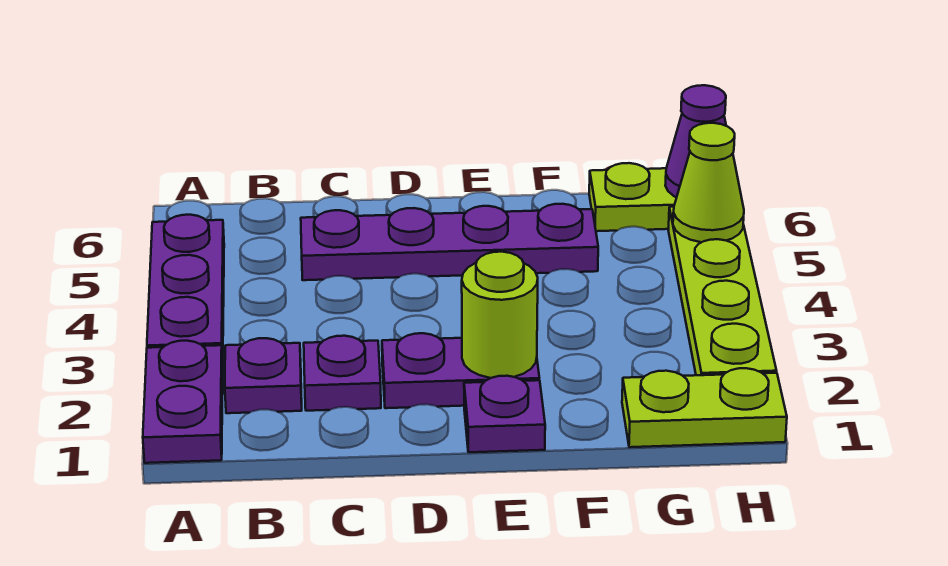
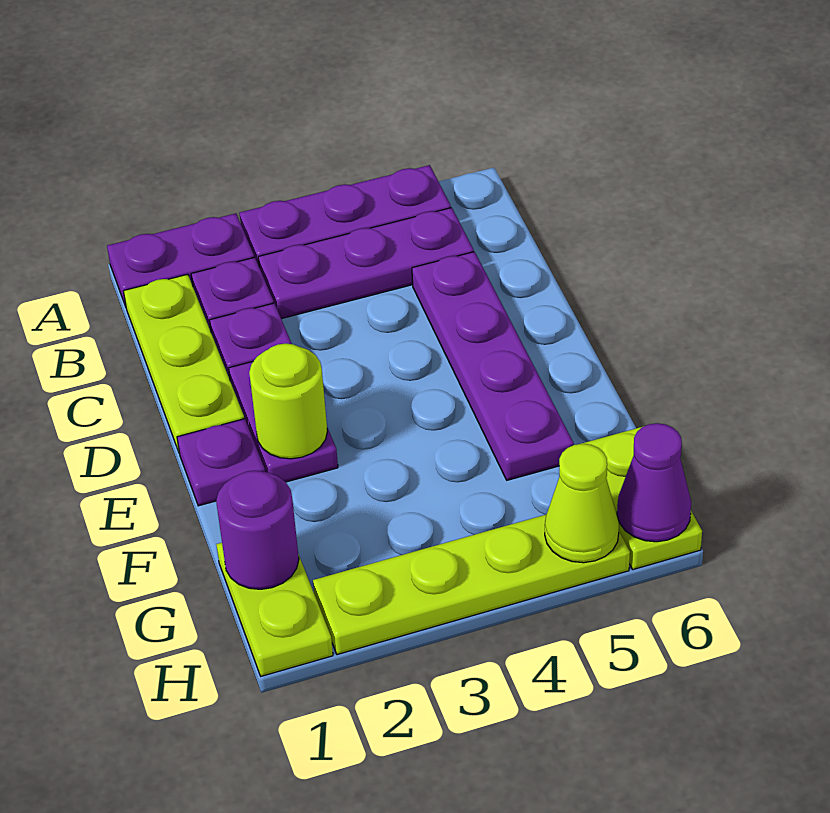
none -> lime 1x3 plate [124,274,244,452]
none -> purple 1x3 plate [258,208,474,319]
none -> purple 1x1 round brick [216,471,299,589]

